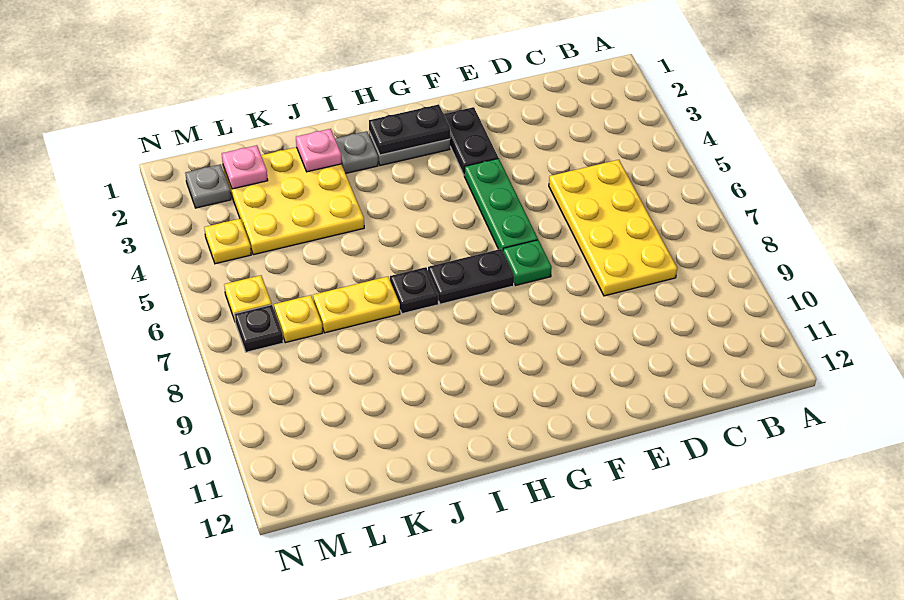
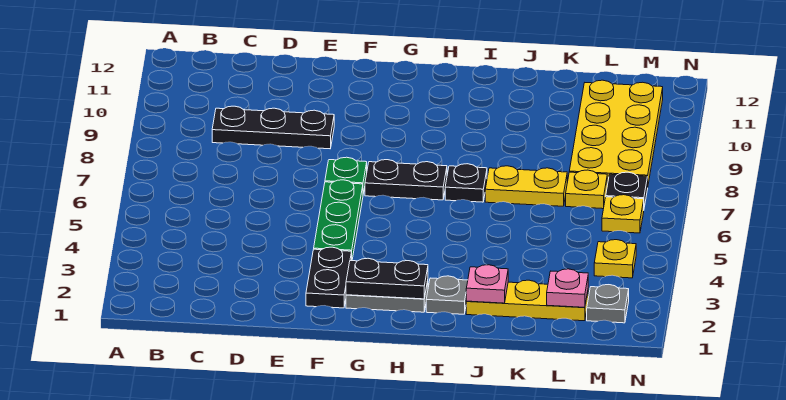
yellow 2x4 plate [549,160,677,296] -> yellow 2x4 plate moved to [569,80,663,185]
none -> black 1x3 plate [212,106,334,149]
yellow 3x3 plate [223,147,364,255] -> yellow 1x3 plate [466,280,588,321]

